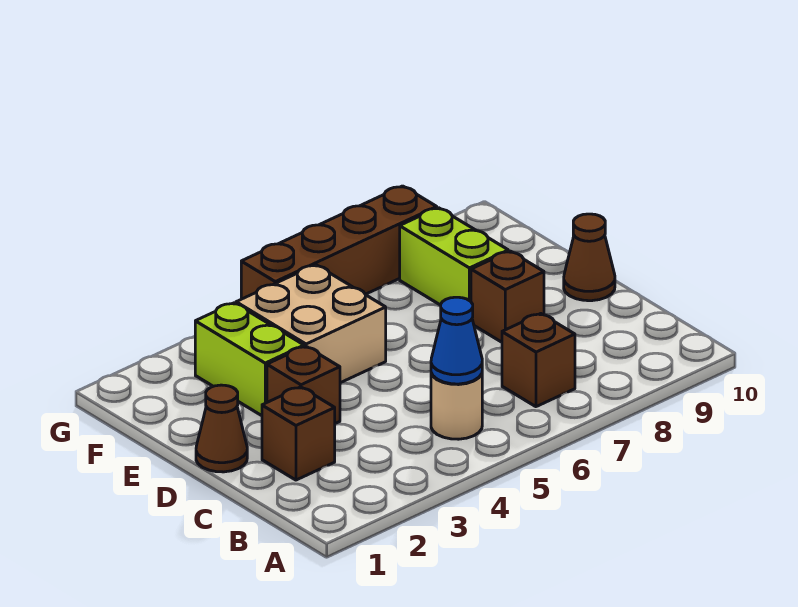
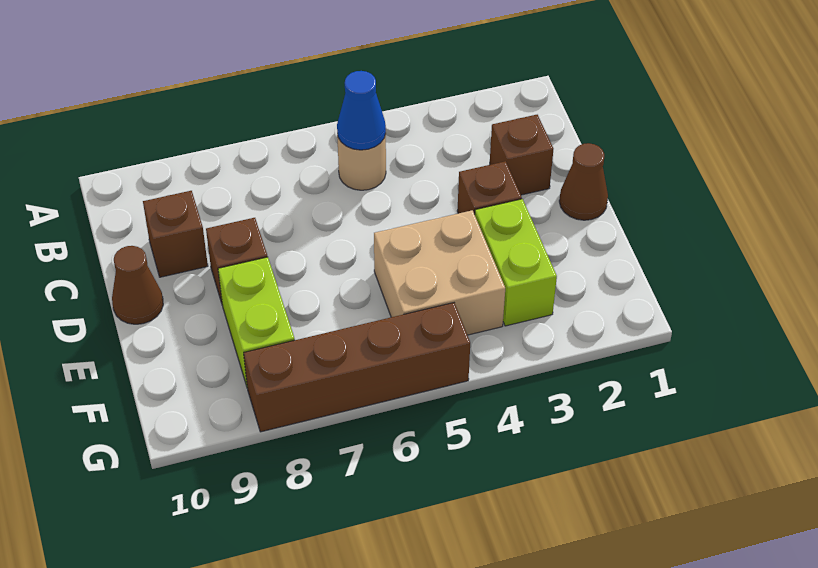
brown 1x1 brick [502,314,575,407] -> brown 1x1 brick moved to [143,191,208,277]

